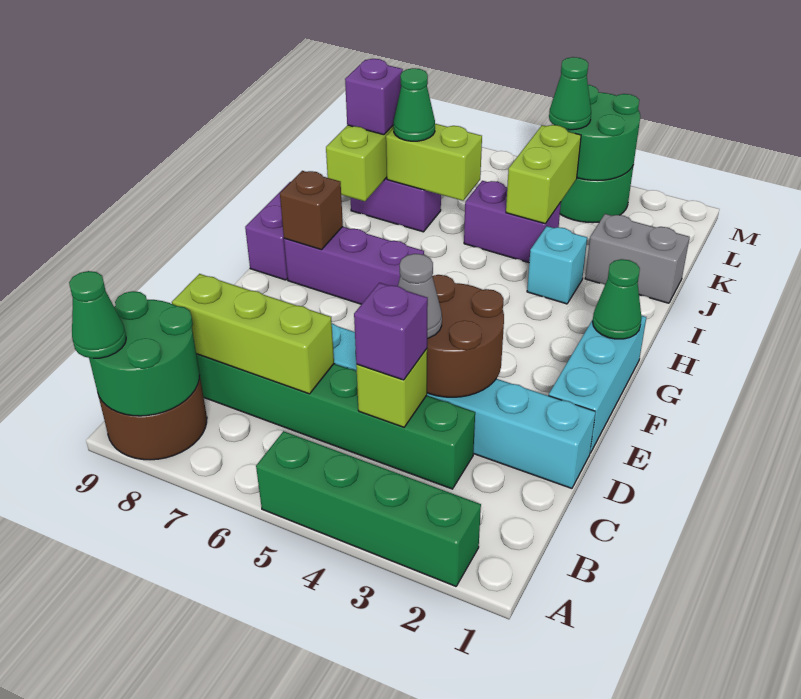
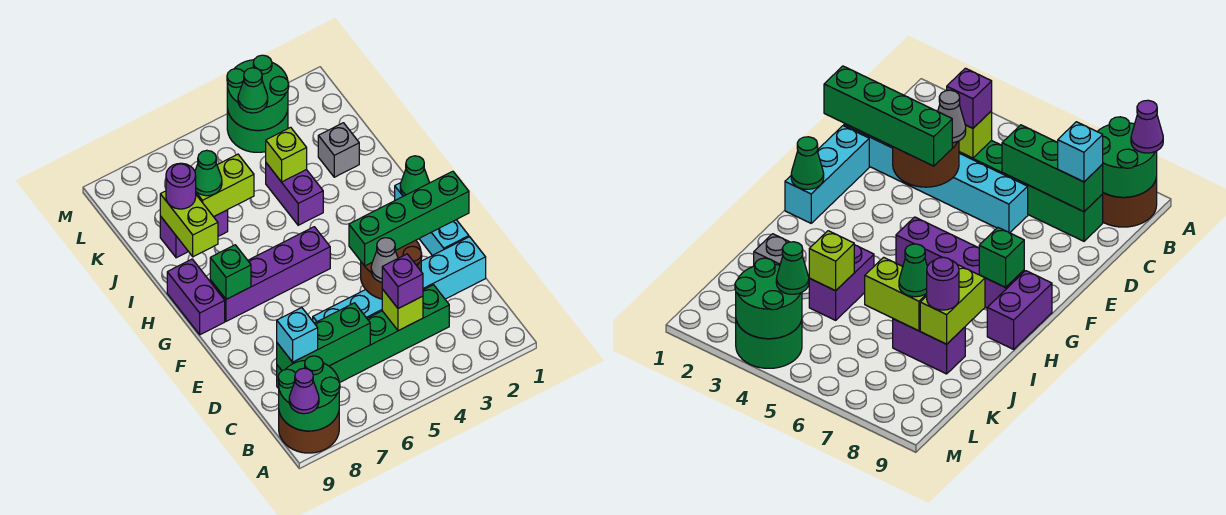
green 1x4 brick [256,431,481,586] -> green 1x4 brick moved to [349,171,469,266]
green 1x1 cone [69,271,126,358] -> purple 1x1 cone [289,368,319,414]
lime 1x3 brick [172,274,334,394] -> green 1x3 brick [277,303,370,370]
purple 1x3 brick [284,227,424,304] -> purple 1x4 brick [210,227,330,321]
brown 1x1 brick [280,171,343,250] -> green 1x1 brick [210,245,251,299]
cyan 1x1 brick [527,226,587,304] -> cyan 1x1 brick moved to [277,308,318,362]
grey 1x2 brick [585,214,690,303] -> grey 1x1 brick [318,123,359,177]
purple 1x2 brick [464,181,561,263] -> purple 1x2 brick turned to [266,163,323,225]
lime 1x2 brick [506,125,581,224] -> lime 1x1 brick [266,127,307,182]
purple 1x1 brick [345,59,403,135] -> purple 1x1 round brick [166,163,196,209]

